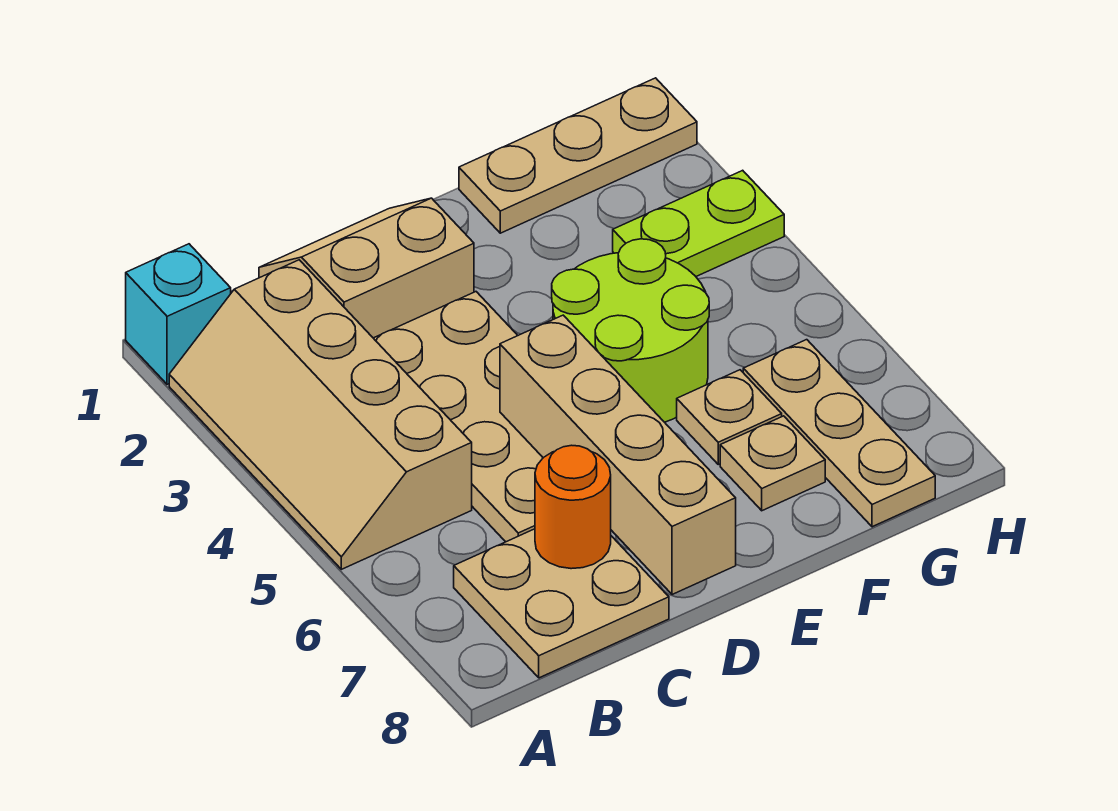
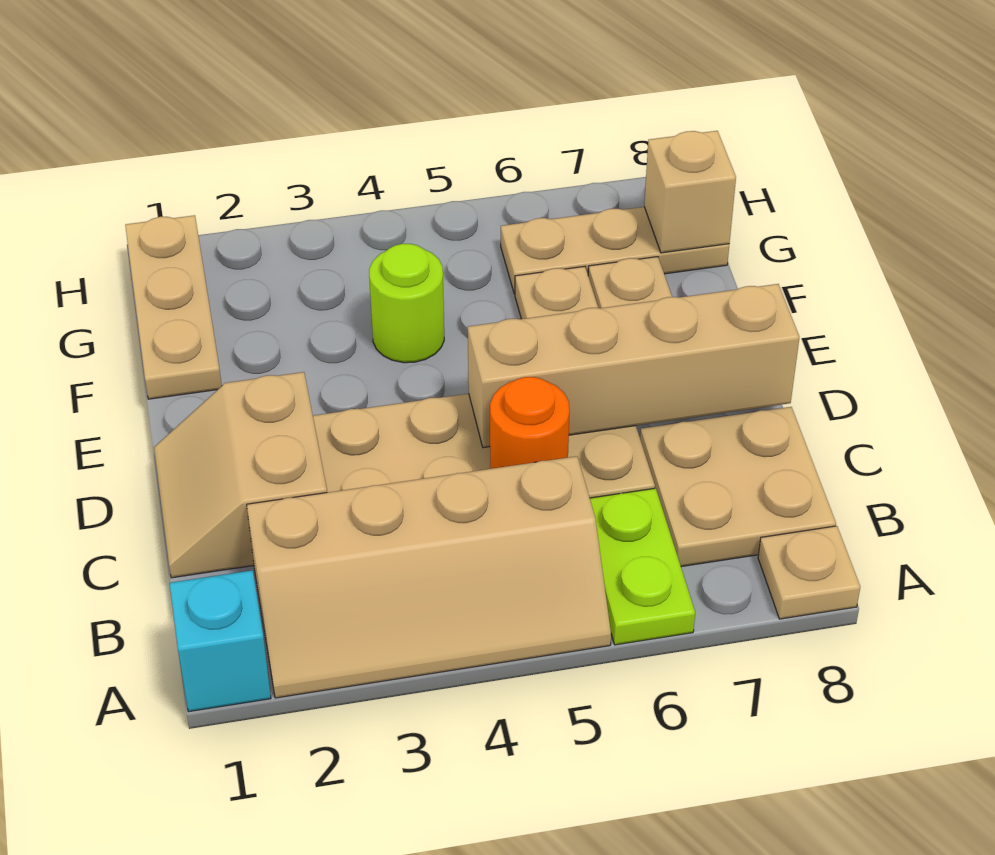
none -> tan 1x1 plate [758,526,860,619]
orange 1x1 round brick [535,445,611,569] -> orange 1x1 round brick moved to [490,377,570,469]
lime 2x2 round brick [552,239,709,422] -> lime 1x1 round brick [369,244,444,363]
lime 1x2 plate [613,170,784,276] -> lime 1x2 plate moved to [590,488,695,645]
none -> tan 1x1 brick [644,131,736,253]

